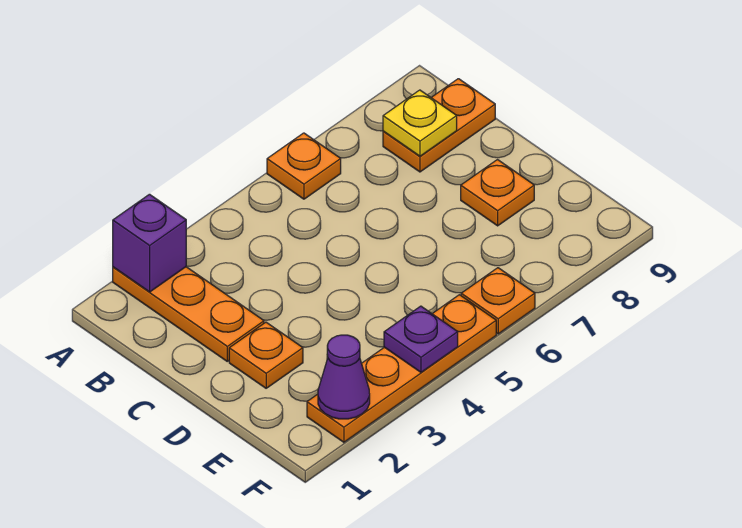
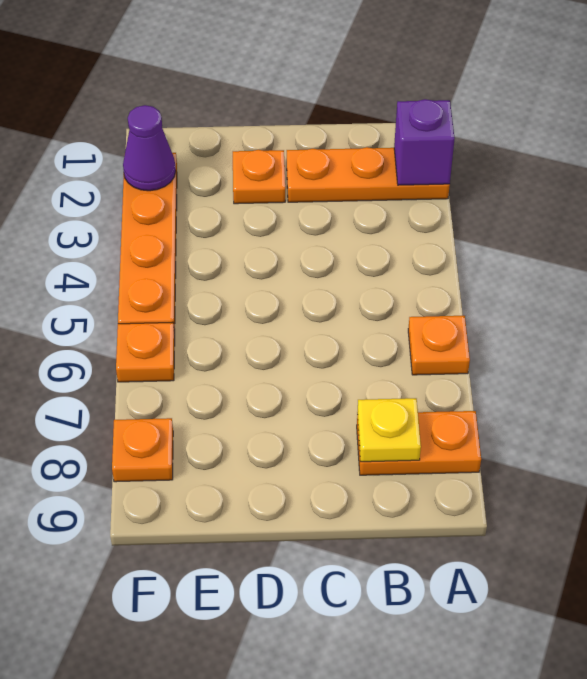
orange 1x2 plate [383,79,495,172] -> orange 1x2 plate turned to [357,411,481,475]
orange 1x1 plate [461,160,534,226] -> orange 1x1 plate moved to [112,418,173,482]
purple 1x1 plate [384,306,458,372] -> none

